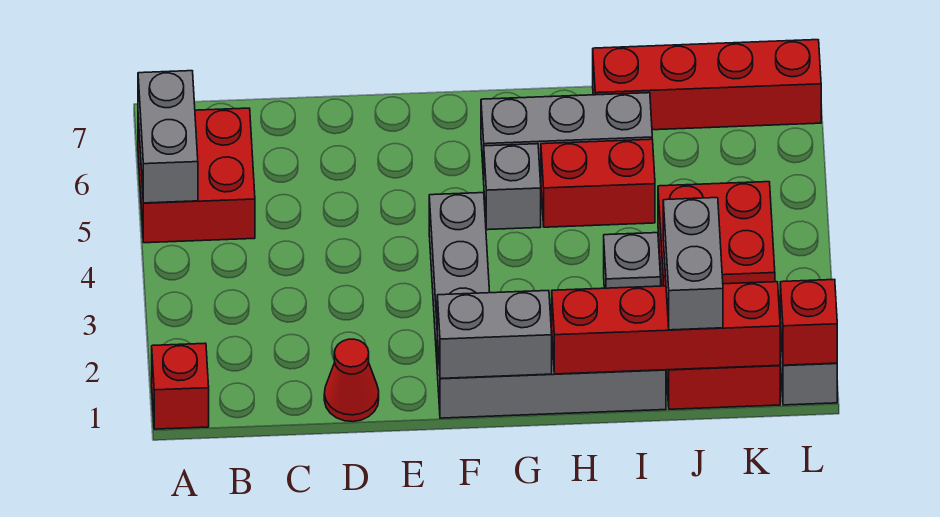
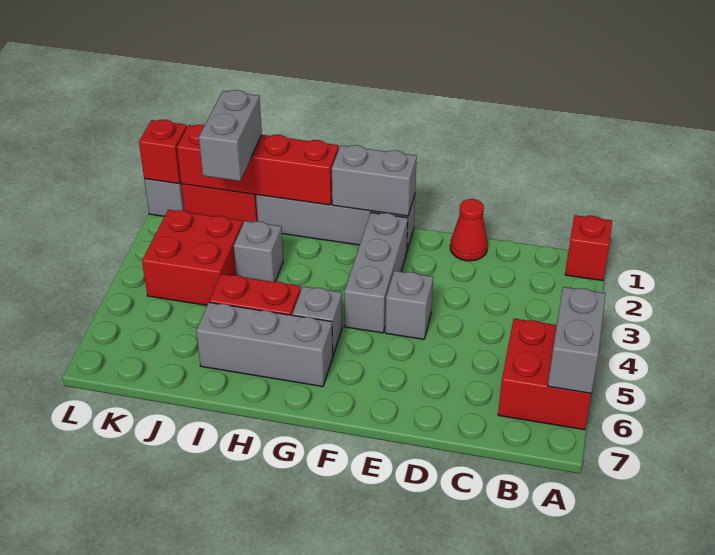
none -> grey 1x1 brick [385,271,433,339]
red 1x4 brick [593,40,821,130] -> none

